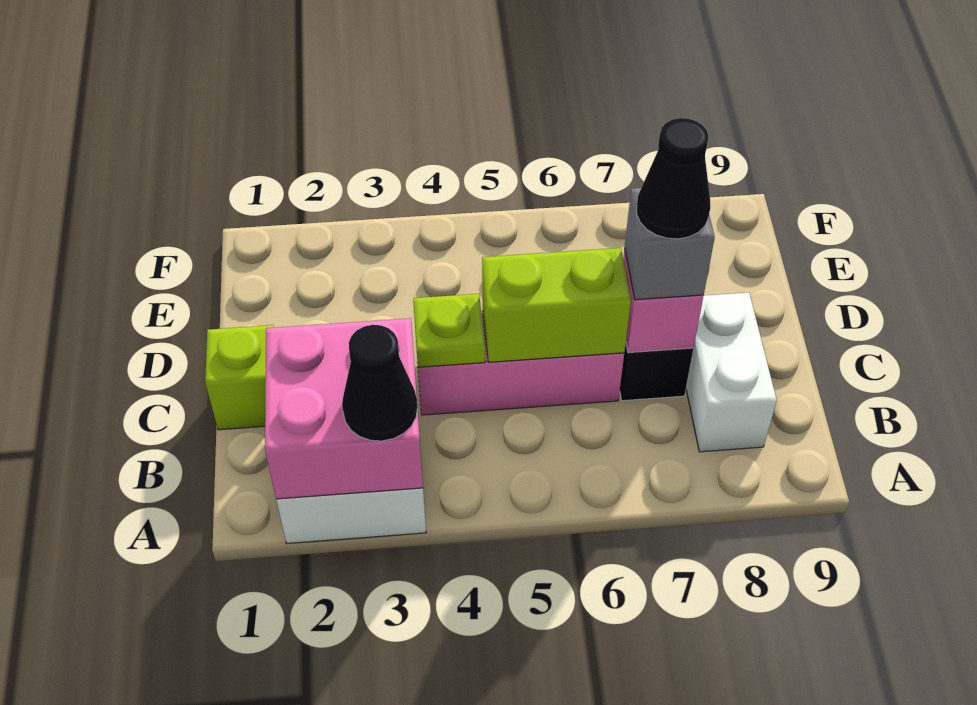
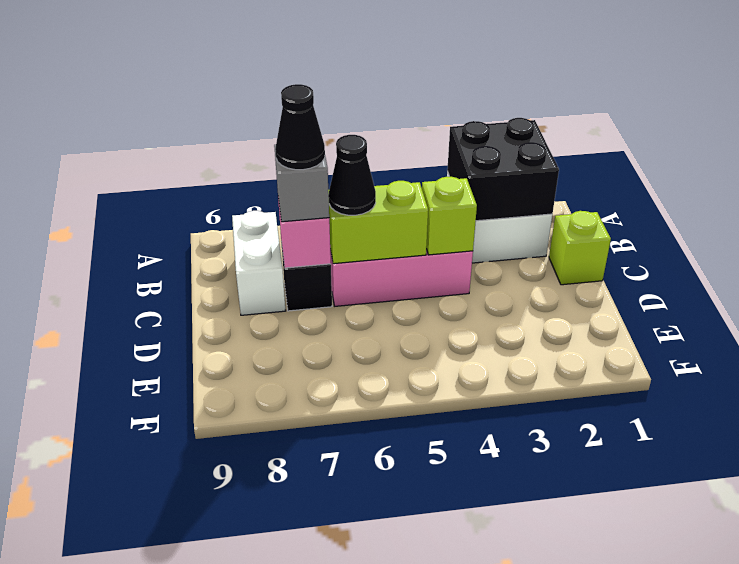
pink 2x2 brick [265,318,423,499] -> black 2x2 brick [447,118,559,221]
black 1x1 cone [342,325,417,441] -> black 1x1 cone moved to [329,135,376,215]
lime 1x1 plate [413,294,485,367] -> lime 1x1 brick [422,177,477,255]

